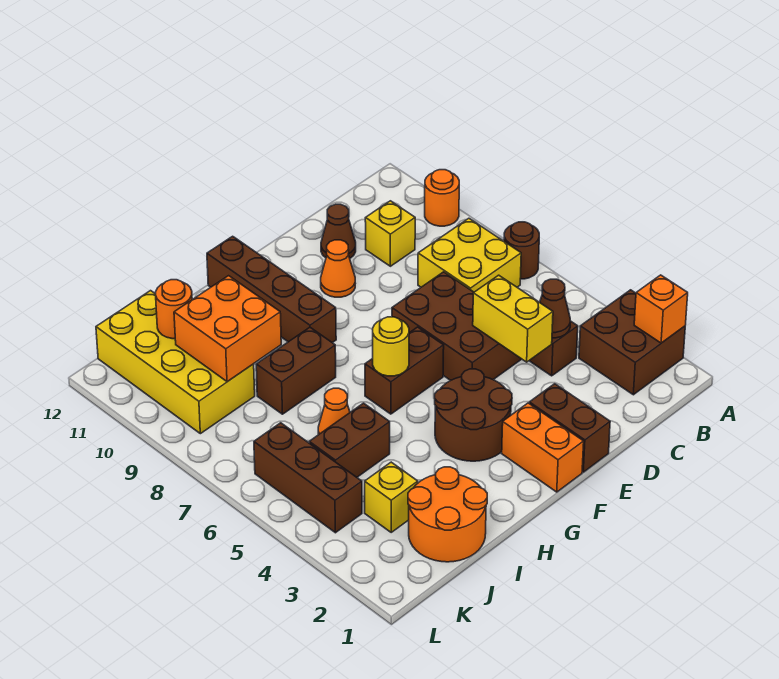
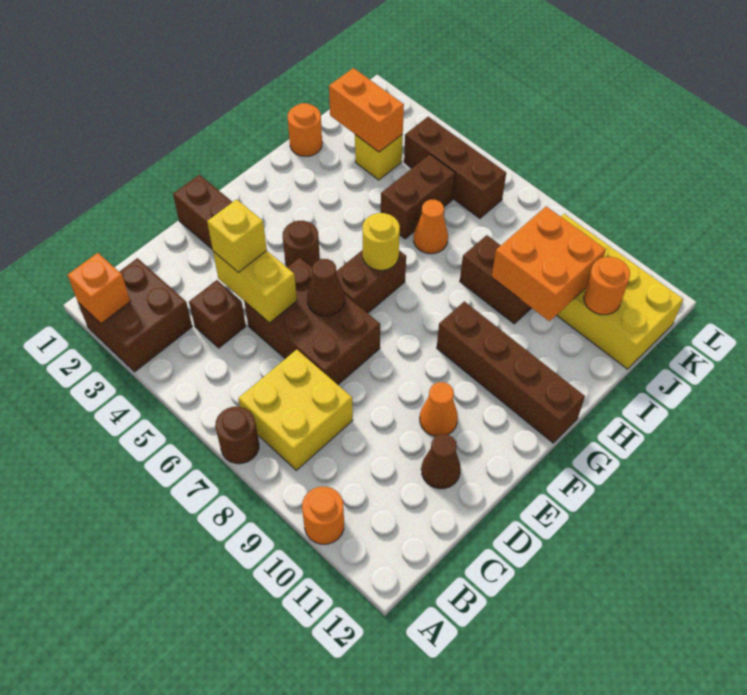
brown 1x1 cone [540,279,570,338] -> brown 1x1 cone moved to [307,259,344,316]
yellow 1x1 brick [365,201,415,266] -> yellow 1x1 brick moved to [207,199,267,272]
orange 1x2 brick [502,403,584,492] -> orange 1x2 brick moved to [329,68,404,152]
brown 2x2 round brick [435,369,512,461] -> brown 1x1 round brick [283,221,320,267]
brown 1x2 brick [256,327,336,414] -> brown 1x2 brick turned to [460,235,531,324]
orange 2x2 round brick [408,467,487,562] -> orange 1x1 round brick [288,103,322,156]

